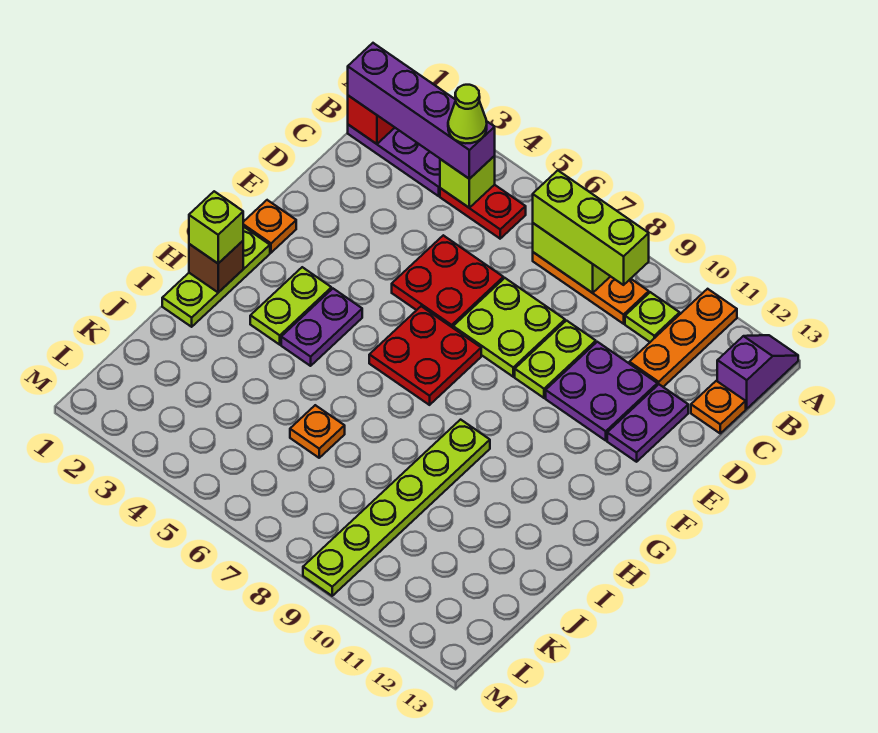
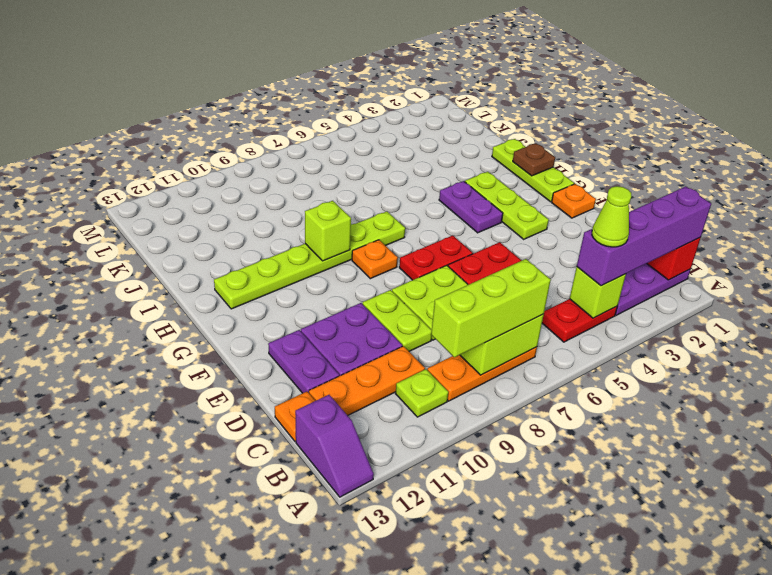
orange 1x3 plate [629,289,737,387] -> orange 1x3 plate turned to [309,346,425,415]
red 2x2 plate [369,306,481,405] -> red 1x2 plate [399,235,473,280]
lime 1x2 plate [250,267,331,345] -> lime 1x3 plate [465,172,549,239]
brown 1x1 brick [189,241,243,292] -> brown 1x1 plate [513,143,555,176]
lime 1x1 brick [189,191,243,263] -> lime 1x1 brick moved to [305,201,351,261]
lime 1x6 plate [303,420,490,596] -> lime 1x6 plate turned to [214,211,405,309]
orange 1x1 plate [290,405,345,458] -> orange 1x1 plate moved to [352,240,398,279]

